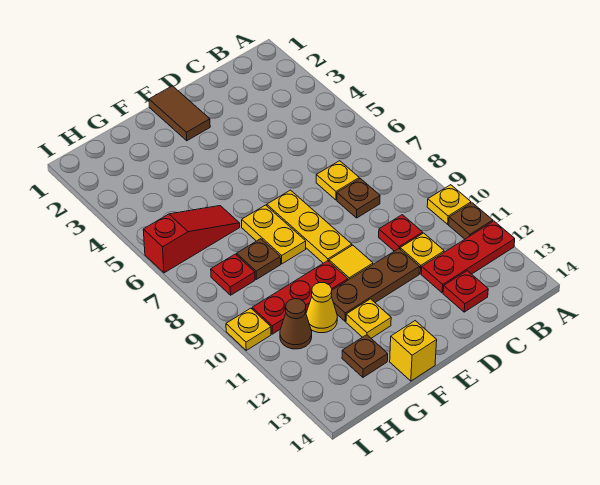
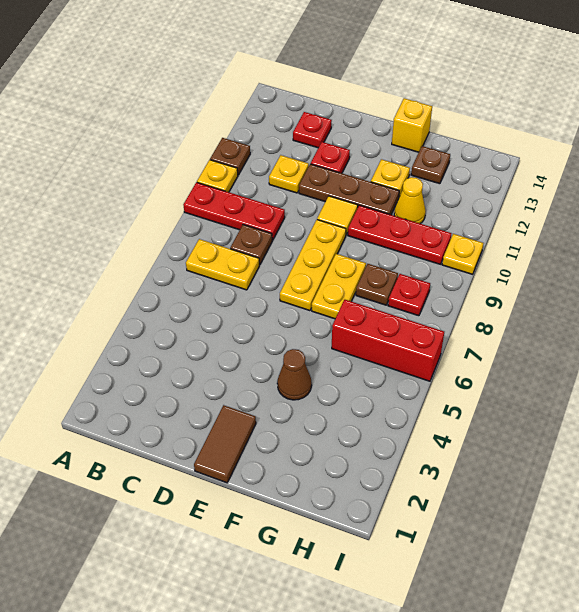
red 1x3 plate [421,221,515,293] -> red 1x3 plate moved to [183,182,285,240]
yellow 1x1 plate [316,161,359,200] -> yellow 1x2 plate [186,239,259,290]
red 1x1 plate [379,215,423,251] -> red 1x1 plate moved to [311,142,350,173]
red 1x3 slope [143,206,240,273] -> red 1x3 brick [332,300,444,381]
brown 1x1 cone [280,299,312,349] -> brown 1x1 cone moved to [277,349,312,400]

